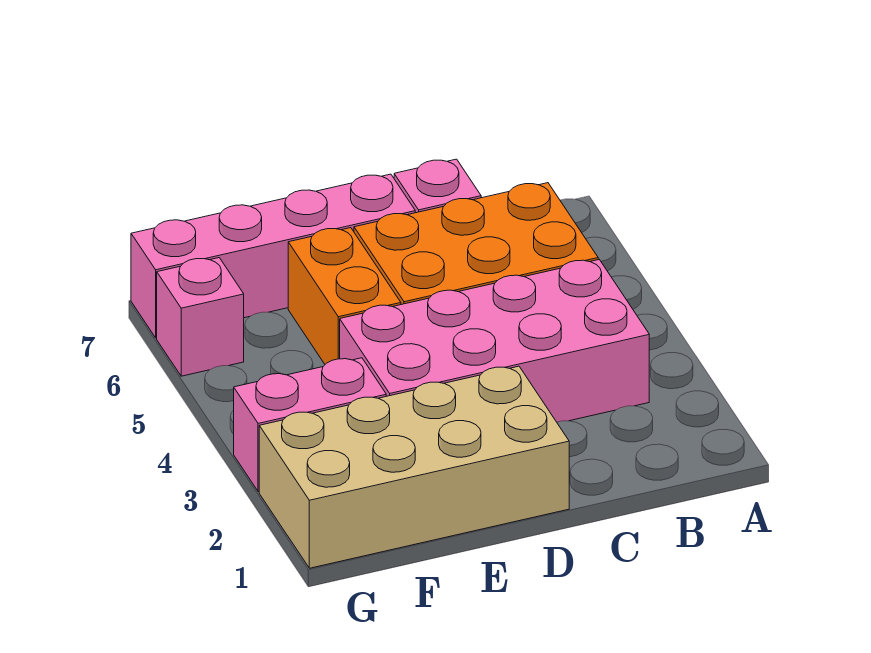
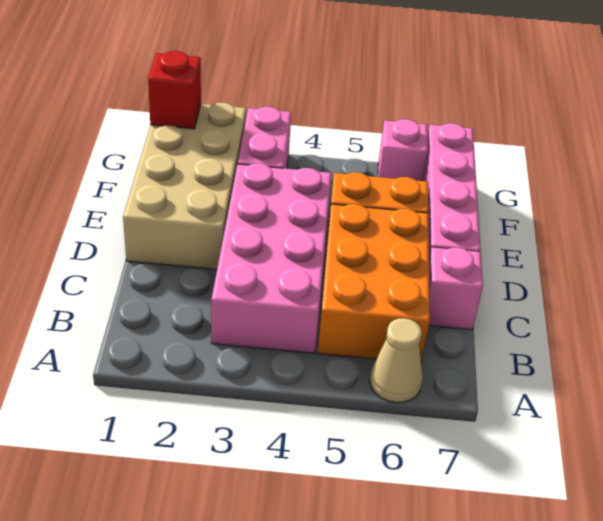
none -> tan 1x1 cone [370,318,423,403]
none -> red 1x1 brick [148,51,201,129]

